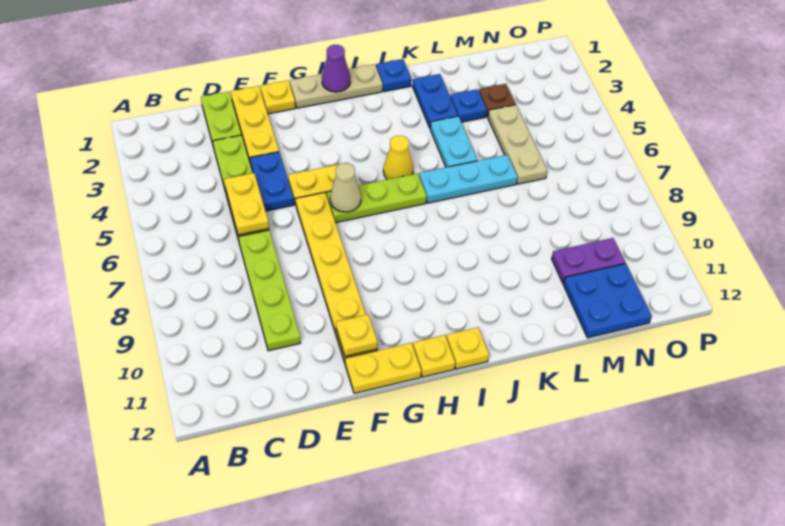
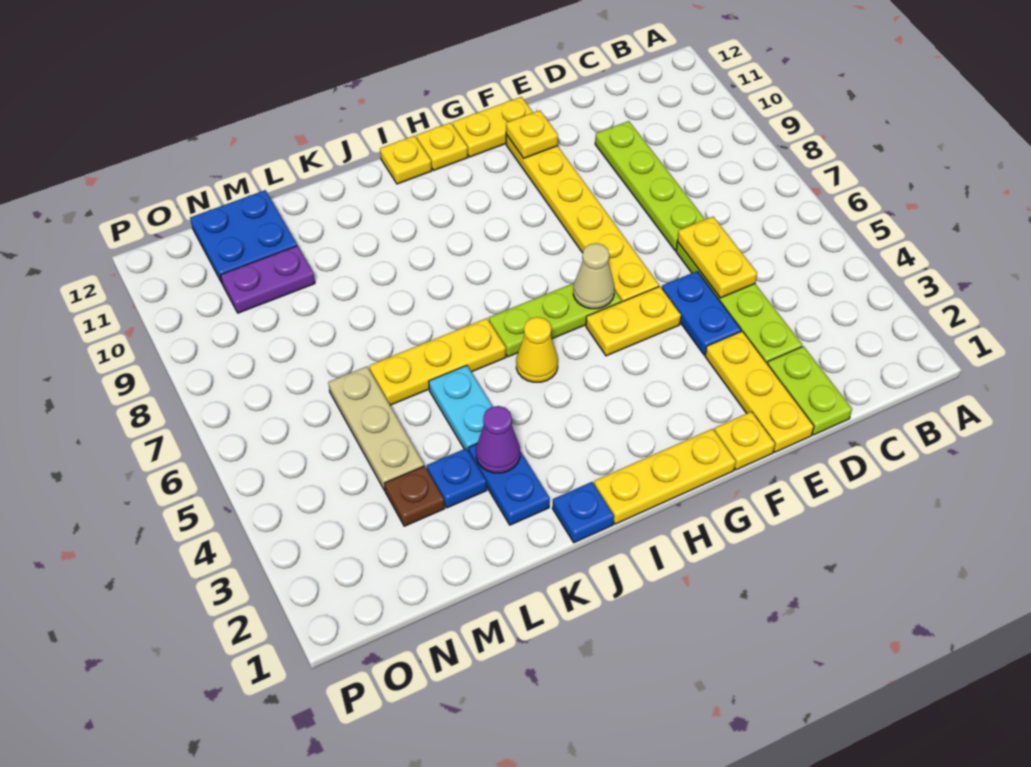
tan 1x3 plate [290,64,383,108] -> yellow 1x3 plate [594,429,736,524]
purple 1x1 cone [322,45,350,92] -> purple 1x1 cone moved to [476,406,520,473]
cyan 1x3 plate [419,155,517,203] -> yellow 1x3 plate [369,318,506,405]

